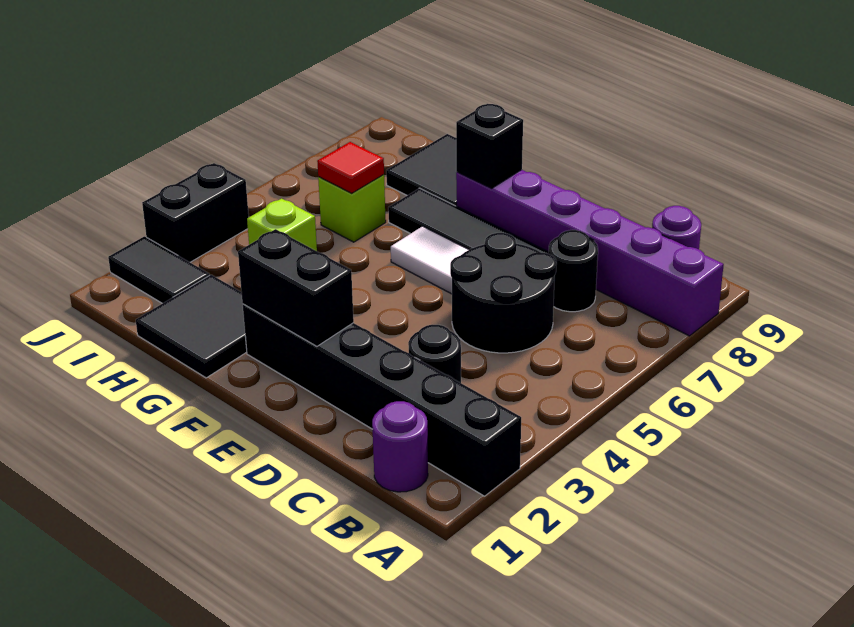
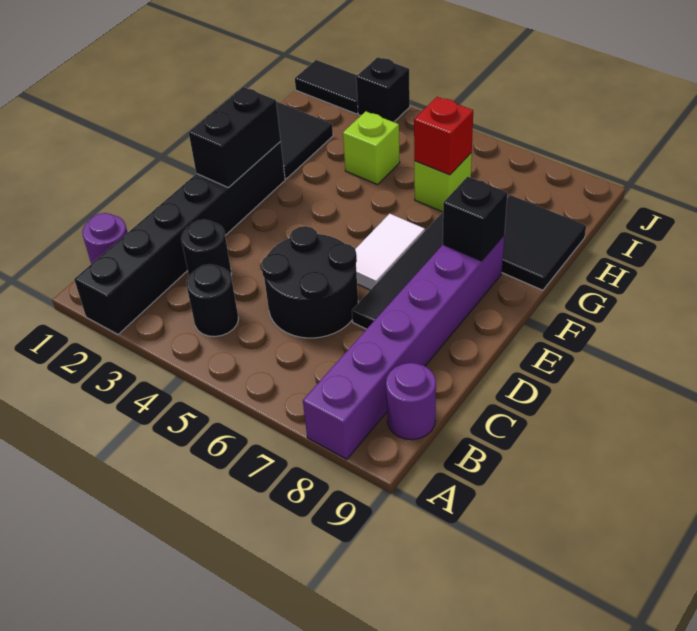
black 1x1 round brick [548,230,598,312] -> black 1x1 round brick moved to [186,264,238,337]
red 1x1 tile [317,142,384,193] -> red 1x1 brick [414,97,473,175]
black 1x2 tile [108,236,210,303] -> black 1x2 tile turned to [295,60,358,114]
black 1x2 brick [142,163,249,262] -> black 1x1 brick [356,57,410,122]

